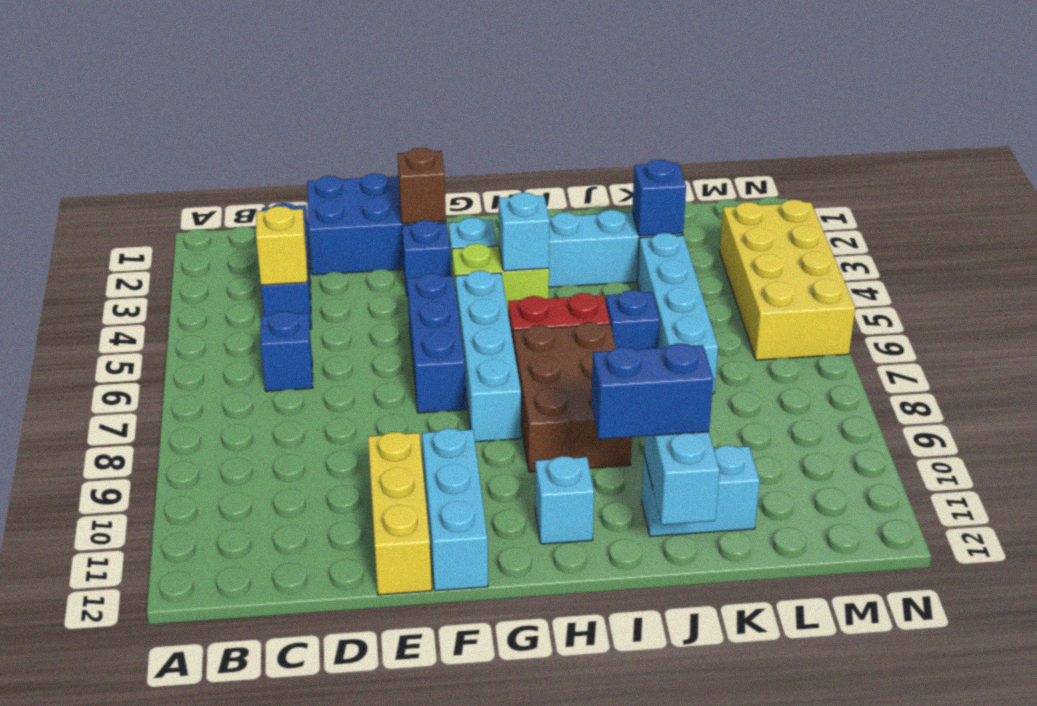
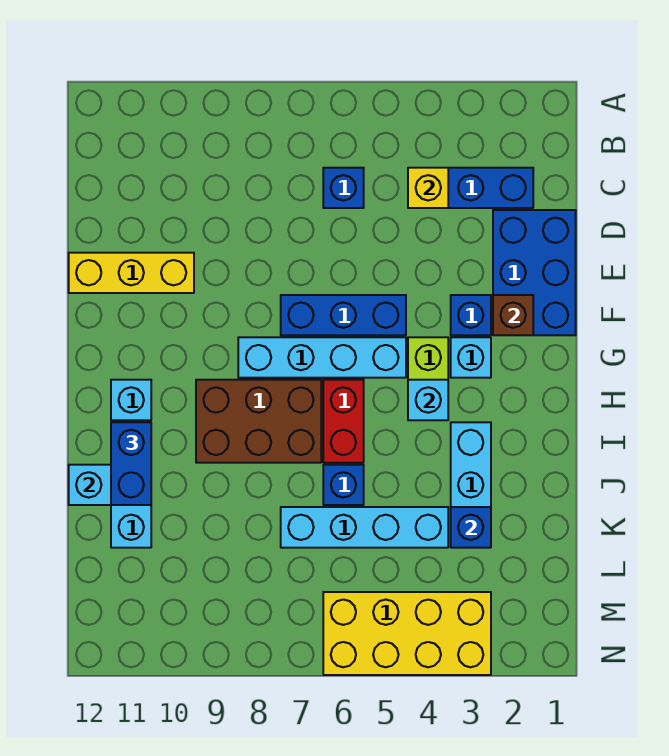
cyan 1x3 brick [422,428,488,591] -> none

